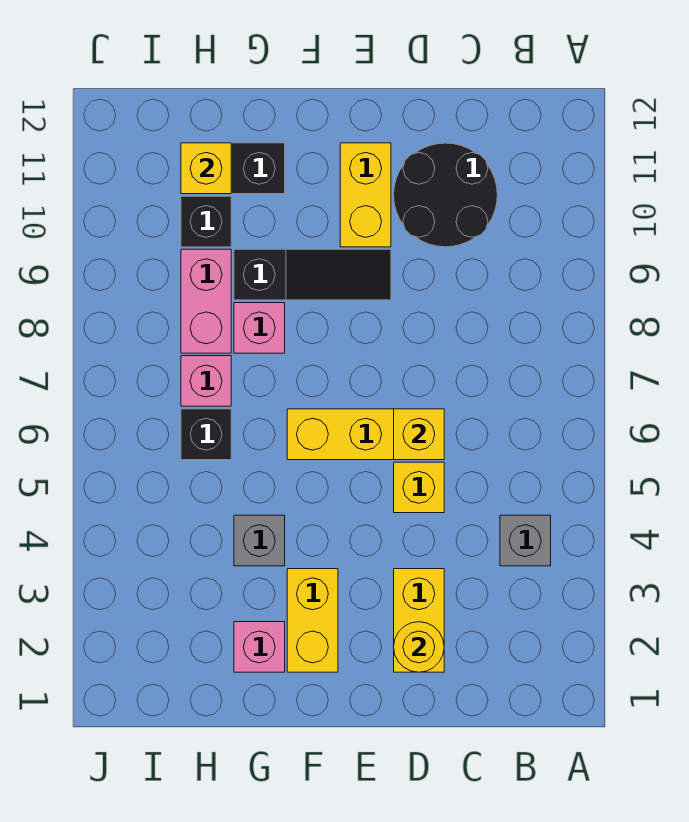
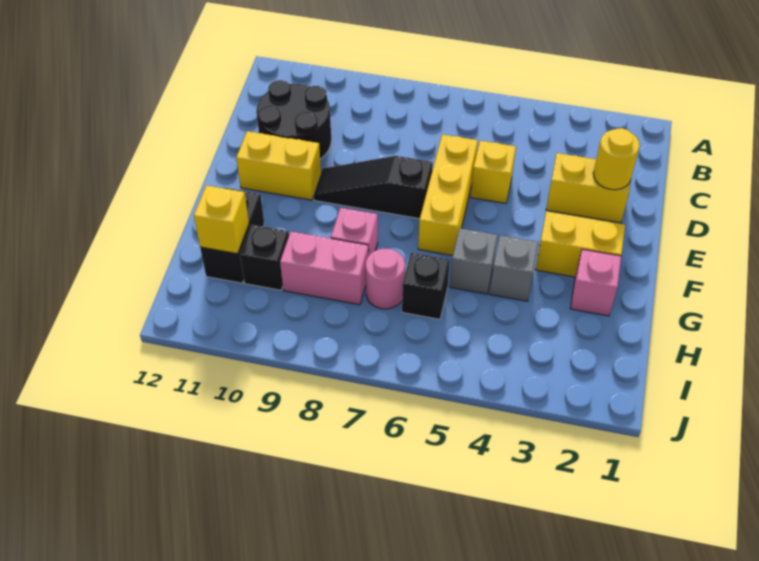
grey 1x1 brick [500,515,551,566] -> grey 1x1 brick moved to [450,228,498,294]
yellow 1x1 brick [394,409,444,460] -> none
black 1x3 slope [234,249,391,300] -> black 1x3 slope turned to [313,156,433,219]
pink 1x1 brick [181,356,231,406] -> pink 1x1 round brick [366,249,405,309]

